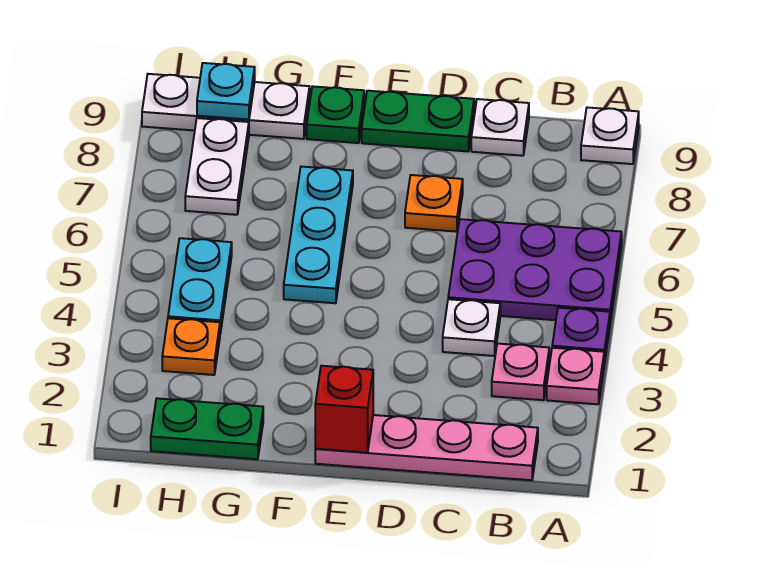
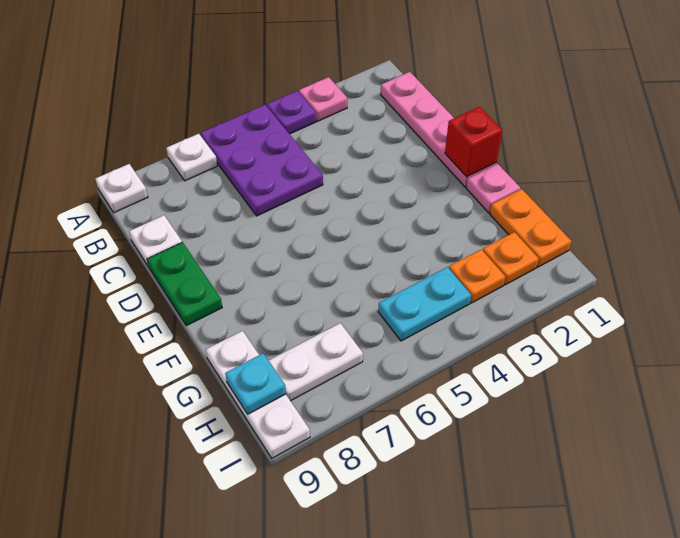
pink 1x1 plate [492,344,549,400] -> pink 1x1 plate moved to [466,164,521,213]
white 1x1 plate [443,299,500,356] -> white 1x1 plate moved to [166,134,217,181]
orange 1x1 plate [405,175,463,232] -> orange 1x1 plate moved to [483,232,539,285]
cyan 1x3 plate [284,167,353,303] -> none
green 1x1 plate [307,86,364,143] -> none
green 1x2 plate [151,398,263,459] -> orange 1x2 plate [490,189,571,267]

